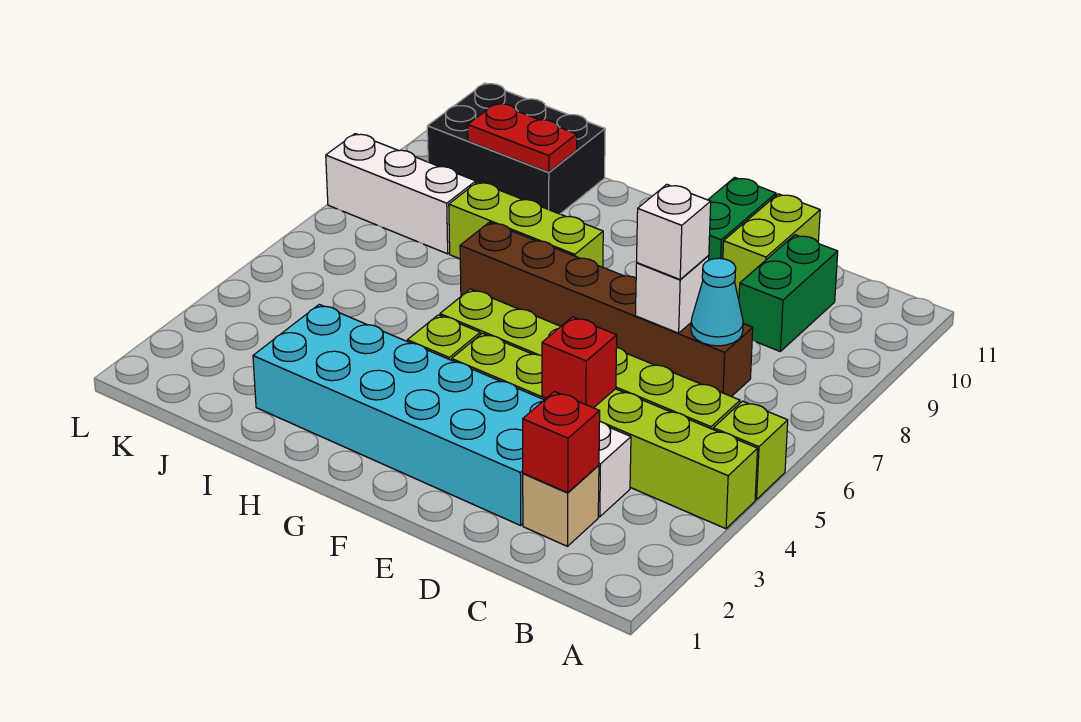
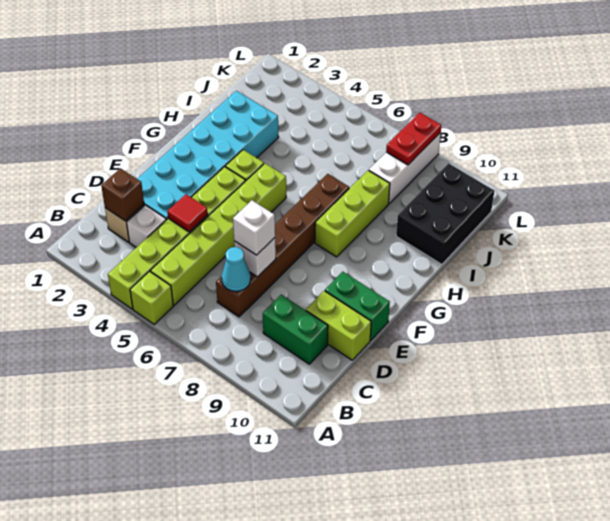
red 1x1 brick [523,392,600,492] -> brown 1x1 brick [101,168,144,221]
red 1x1 brick [542,317,617,408] -> red 1x1 tile [167,194,208,232]
red 1x2 plate [468,103,577,172] -> red 1x2 plate moved to [386,112,441,165]

